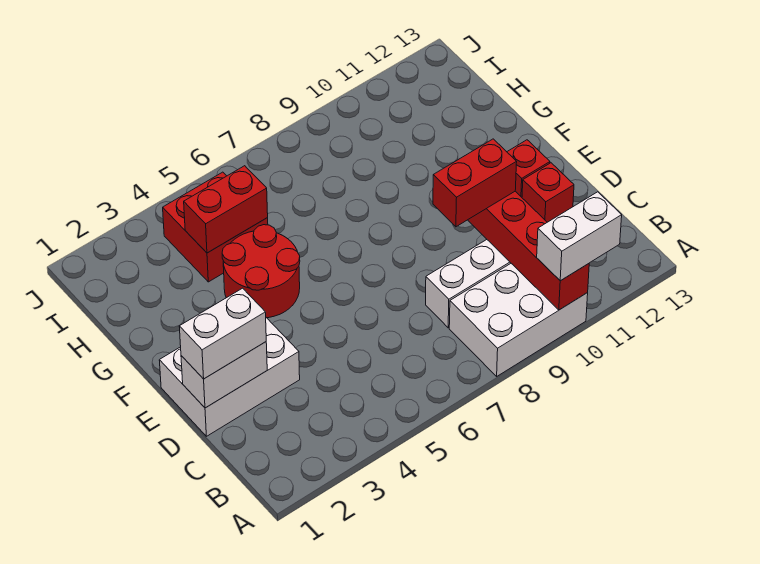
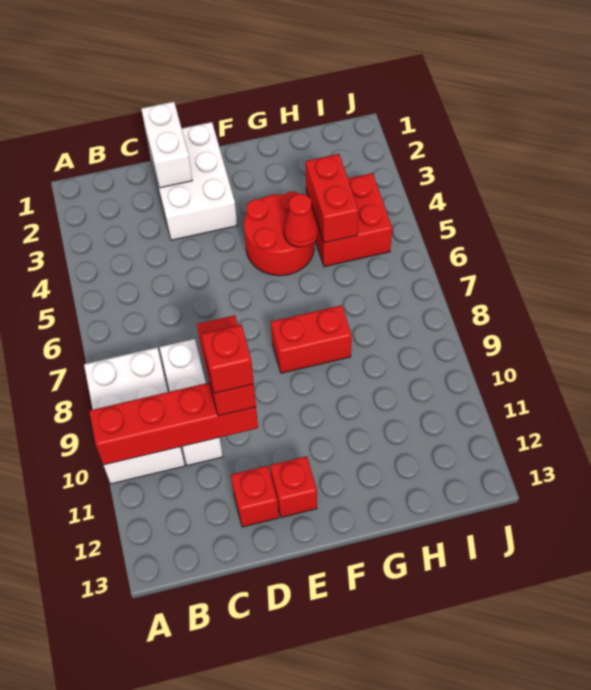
white 1x2 brick [537,192,622,281] -> none
white 1x2 brick [179,288,266,379] -> none
none -> red 1x1 brick [201,325,254,393]
none -> red 1x2 brick [271,305,352,373]
none -> red 1x1 cone [284,194,318,247]

